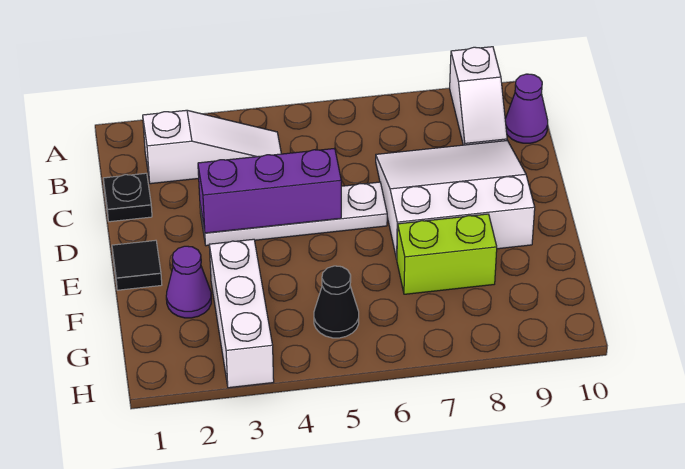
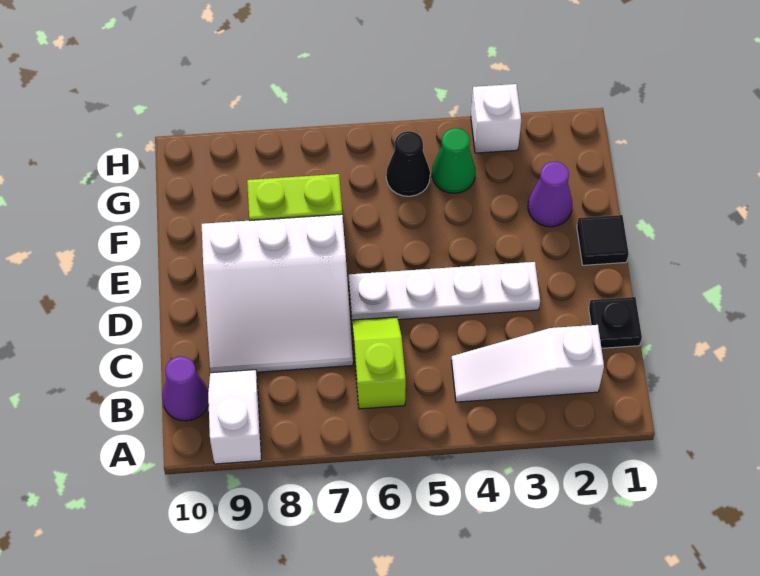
none -> lime 1x2 slope [352,317,406,409]
purple 1x3 brick [198,148,341,233] -> none
white 1x3 brick [209,239,274,388] -> white 1x1 brick [471,84,521,153]
none -> green 1x1 cone [432,128,476,193]

